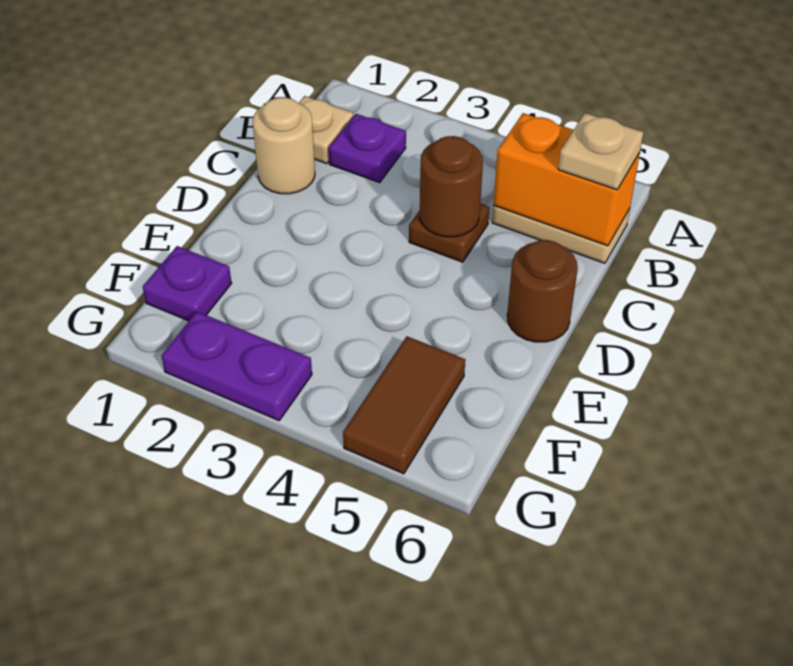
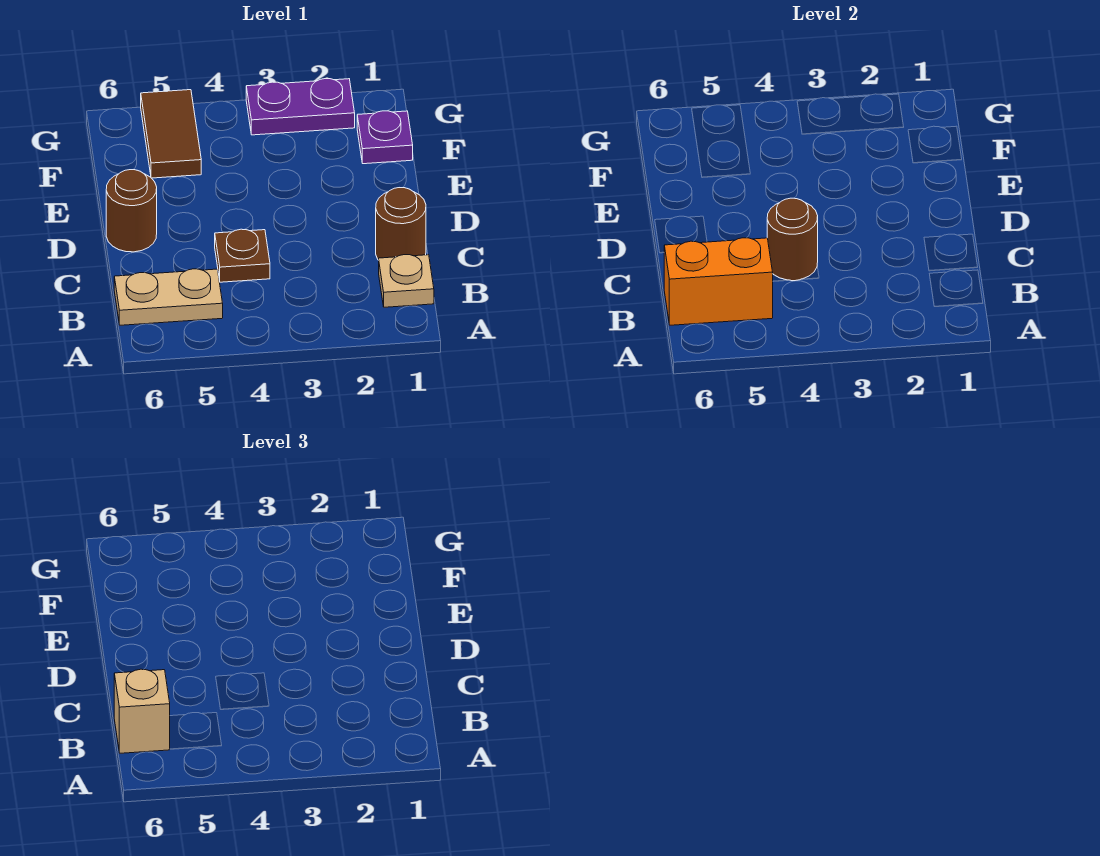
purple 1x1 plate [329,114,406,183] -> none
tan 1x1 plate [558,113,644,190] -> tan 1x1 brick [114,669,170,753]
tan 1x1 round brick [253,97,315,194] -> brown 1x1 round brick [376,188,426,260]

